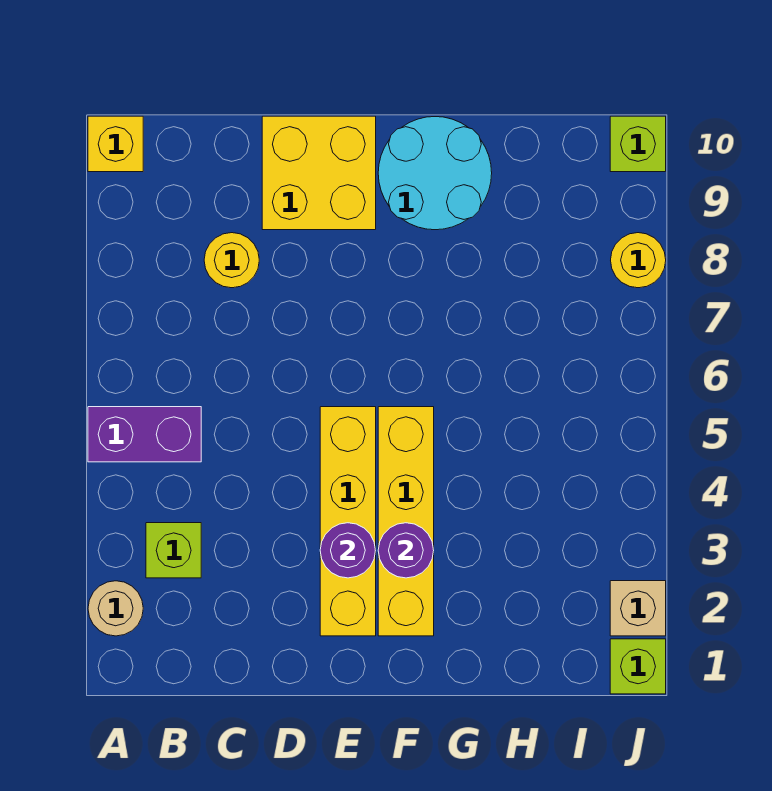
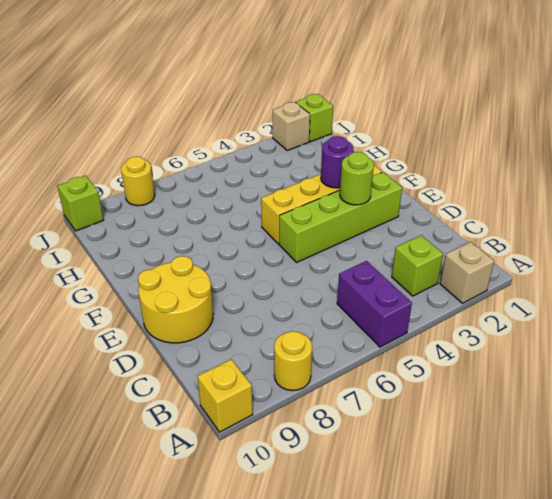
tan 1x1 round brick [88,581,143,636] -> tan 1x1 brick [440,242,494,303]
yellow 1x1 round brick [204,233,259,288] -> yellow 1x1 round brick moved to [274,331,312,391]
yellow 2x2 brick [262,116,376,230] -> yellow 2x2 round brick [138,256,213,343]
yellow 1x4 brick [320,407,376,636] -> lime 1x4 brick [279,172,402,262]
purple 1x1 round brick [320,523,376,578] -> lime 1x1 round brick [340,152,374,205]
cyan 2x2 round brick [378,117,492,230] -> none

